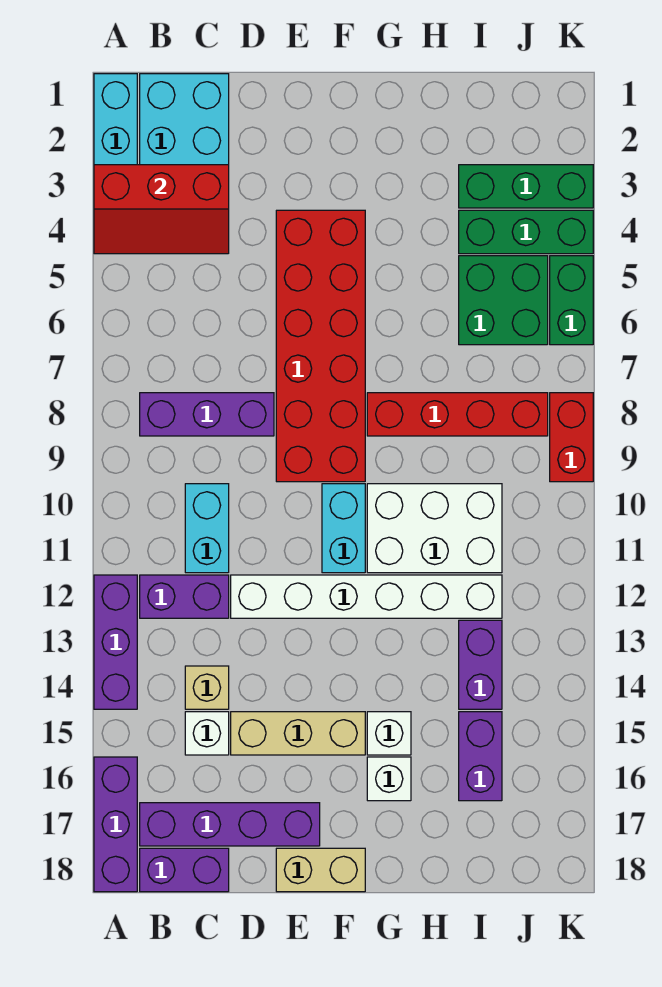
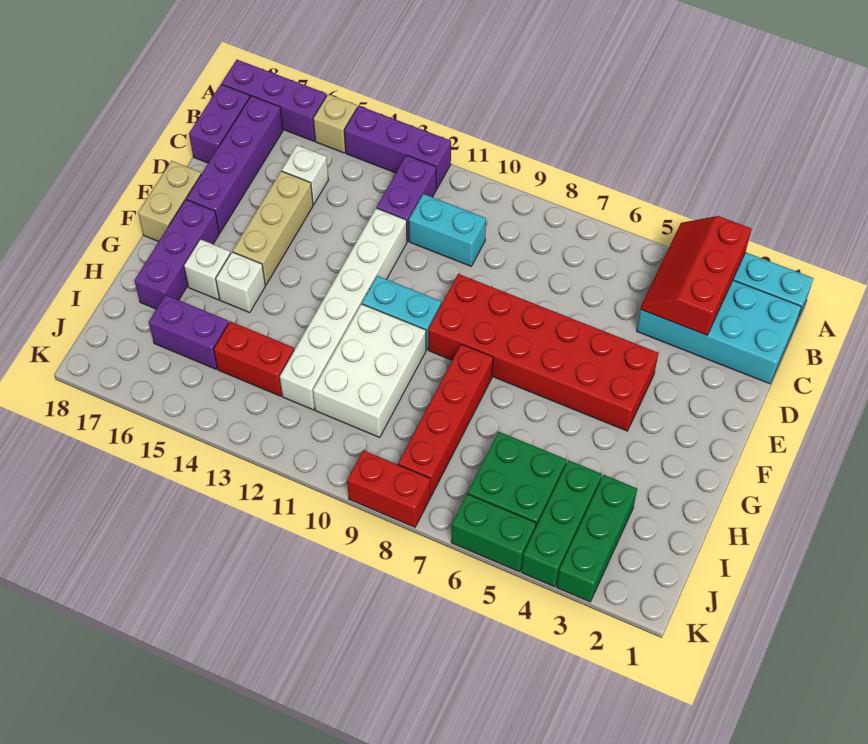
purple 1x3 brick [140,393,274,436] -> purple 1x3 brick moved to [134,200,219,309]
tan 1x1 brick [185,666,229,709] -> tan 1x1 brick moved to [313,94,357,153]
purple 1x2 brick [459,620,502,709] -> red 1x2 brick [214,321,294,396]

